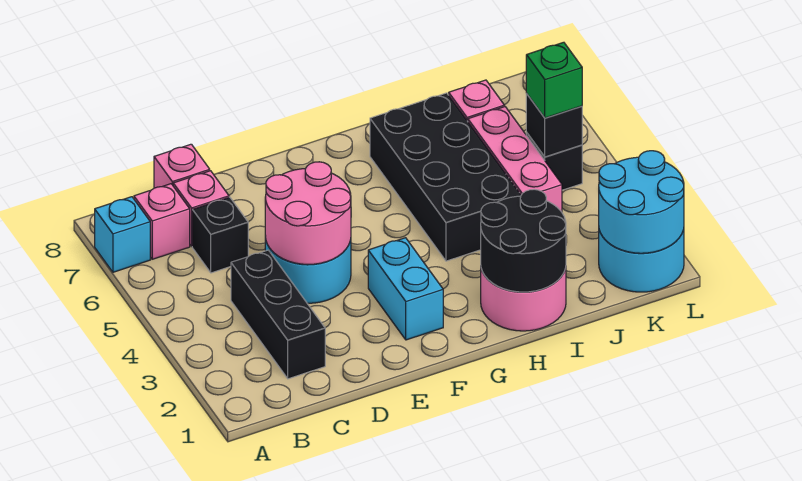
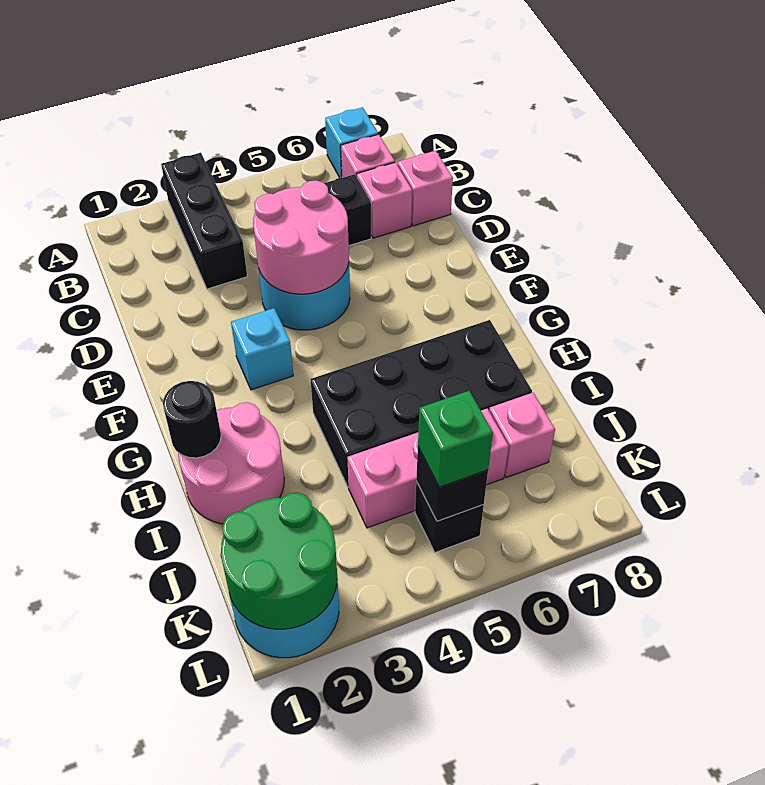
black 1x3 brick [231,250,325,379] -> black 1x3 brick turned to [161,153,247,289]
cyan 1x2 brick [368,238,443,340] -> cyan 1x1 brick [231,308,293,390]
black 2x2 round brick [481,189,566,292] -> black 1x1 round brick [163,381,221,458]
cyan 2x2 round brick [599,151,684,253] -> green 2x2 round brick [221,493,337,629]

